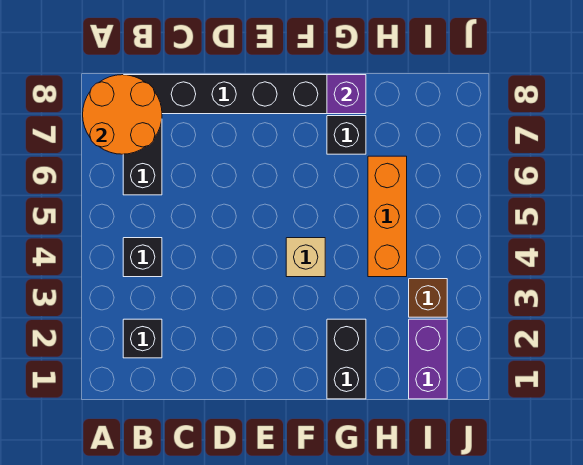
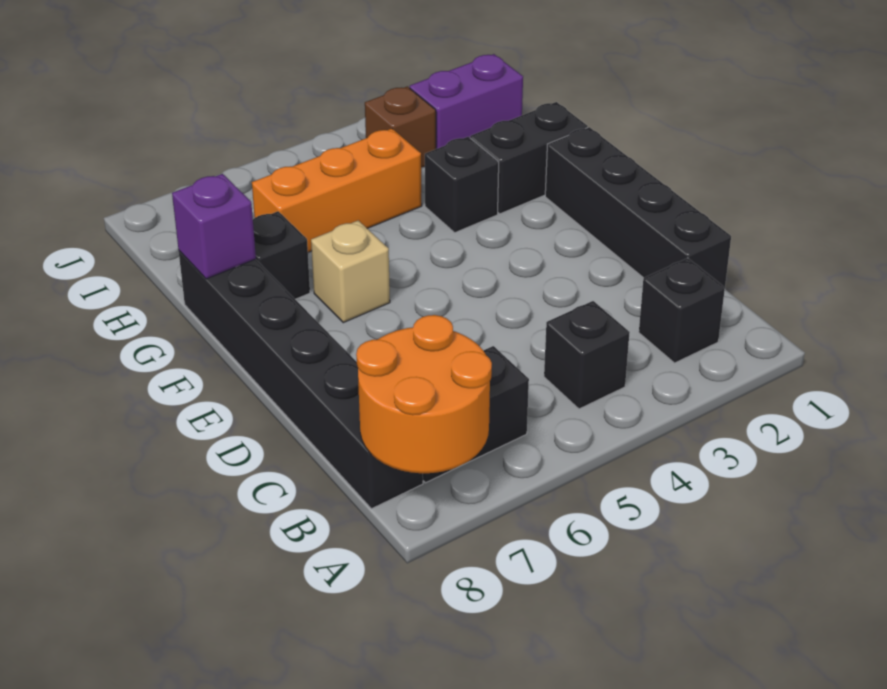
none -> black 1x4 brick [545,127,731,287]
tan 1x1 brick [286,238,325,277] -> tan 1x1 brick moved to [311,220,390,323]
none -> black 1x1 brick [425,137,499,233]

